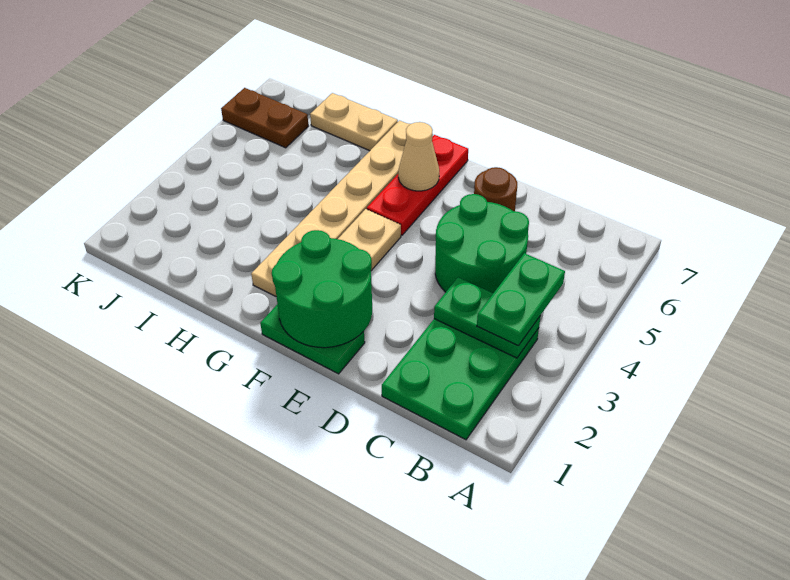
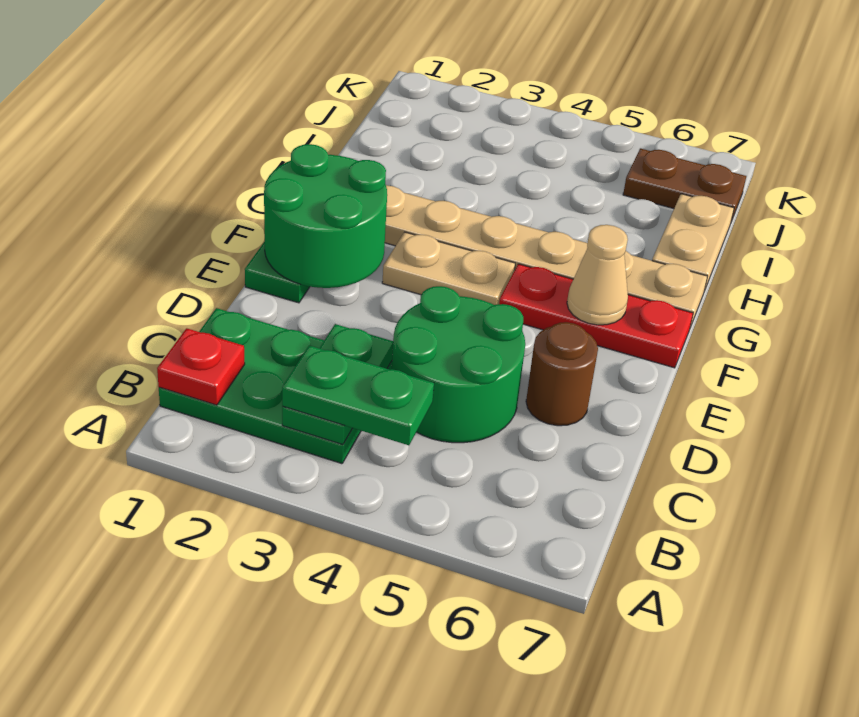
none -> red 1x1 plate [157,328,245,405]
brown 1x2 plate [221,88,308,148] -> brown 1x2 plate turned to [623,148,746,221]

